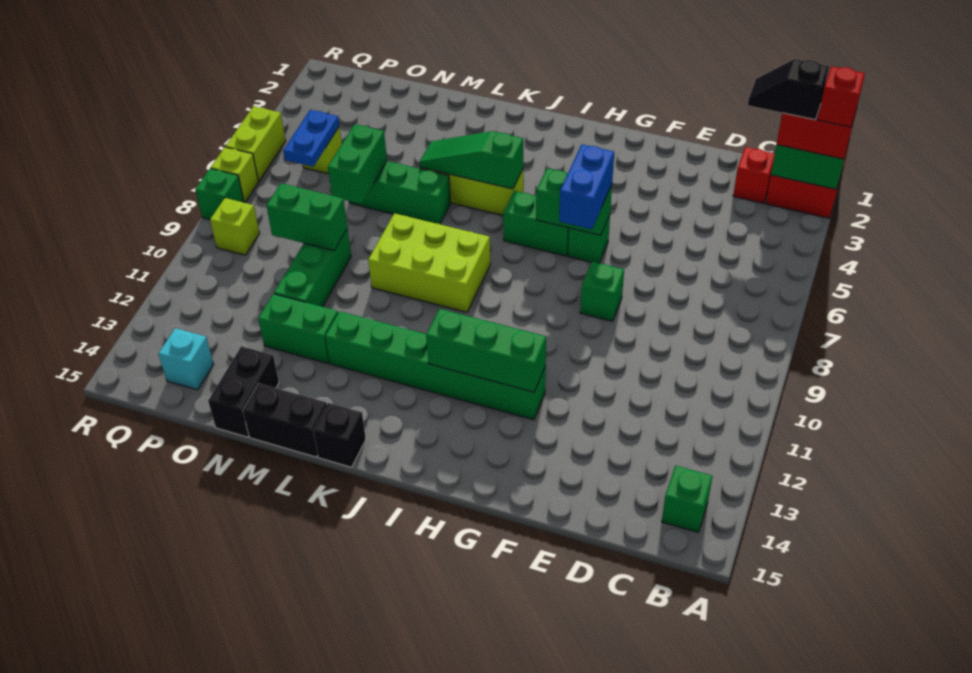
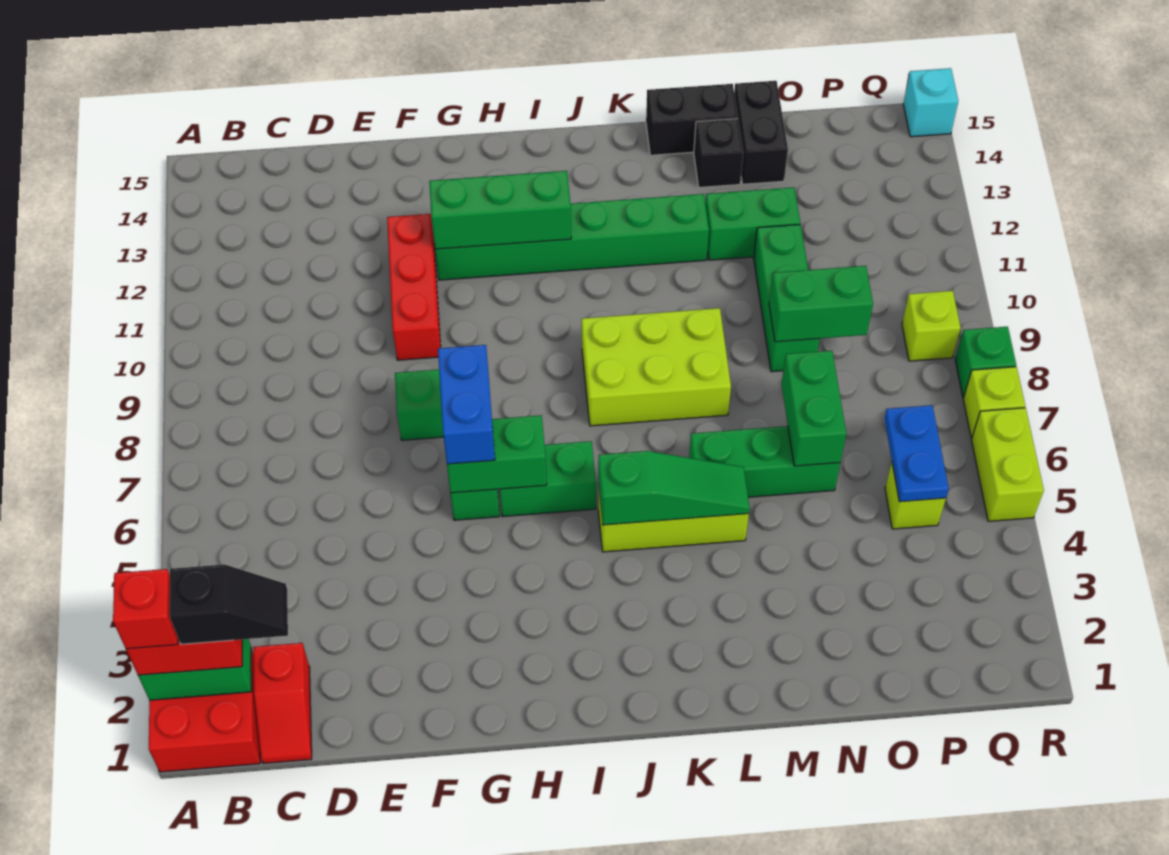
green 1x1 brick [662,466,712,532] -> none
none -> red 1x3 brick [387,214,441,360]
black 1x1 brick [313,403,366,467] -> black 1x1 brick moved to [694,119,743,187]
cyan 1x1 brick [159,328,214,390] -> cyan 1x1 brick moved to [903,68,958,137]

